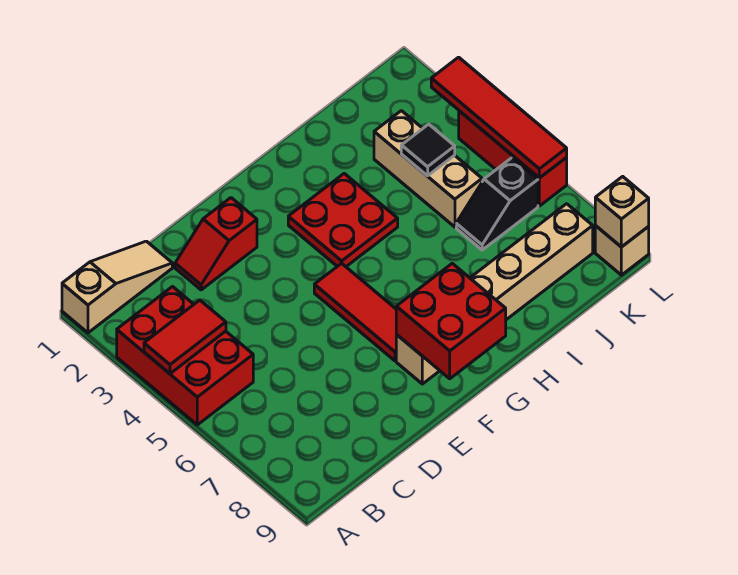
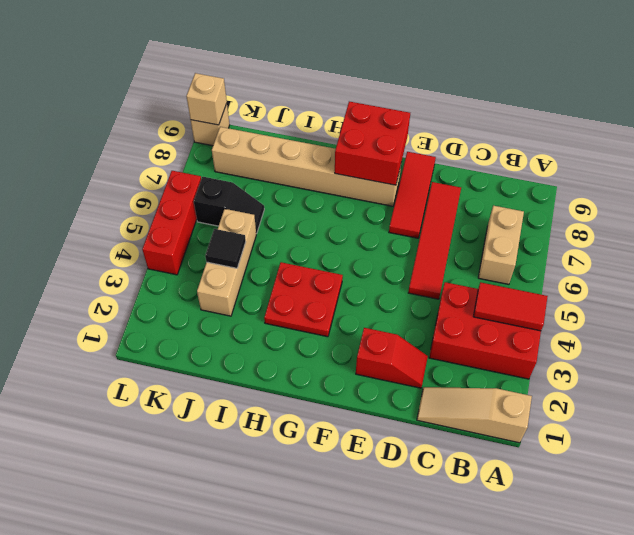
red 2x3 brick [117,287,253,425] -> red 2x3 brick turned to [429,282,541,379]
none -> tan 1x2 brick [478,206,524,284]
red 1x3 tile [314,263,396,361] -> red 1x3 tile moved to [389,152,436,238]
red 1x4 tile [431,57,567,178] -> red 1x4 tile moved to [408,182,461,299]

